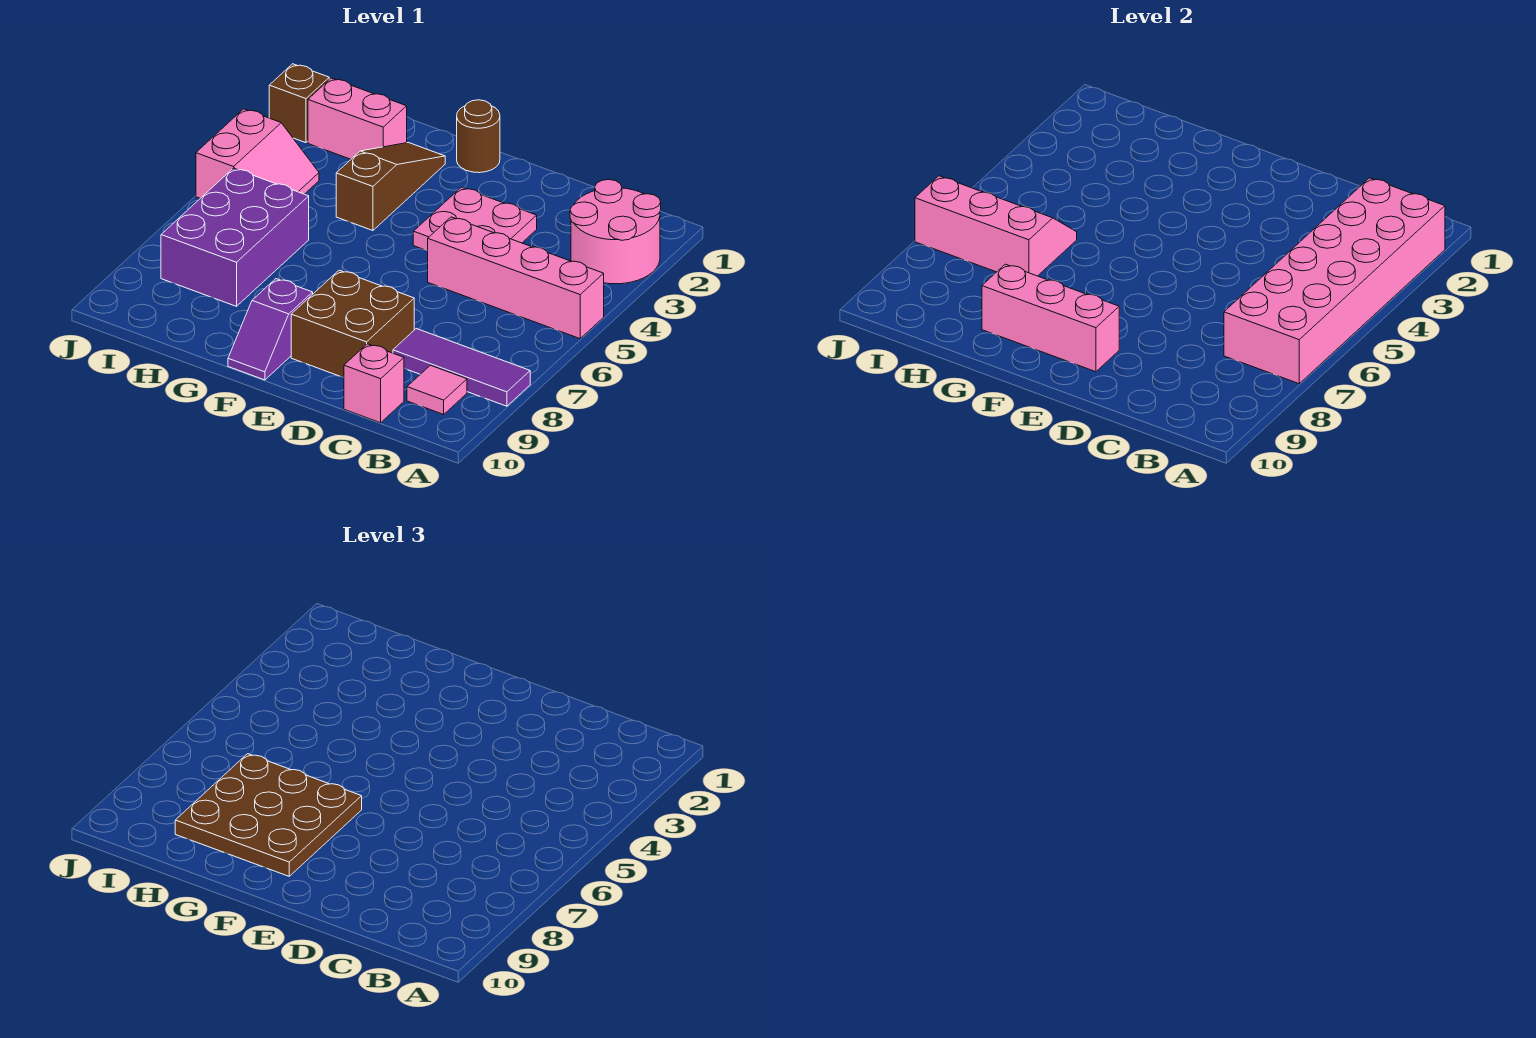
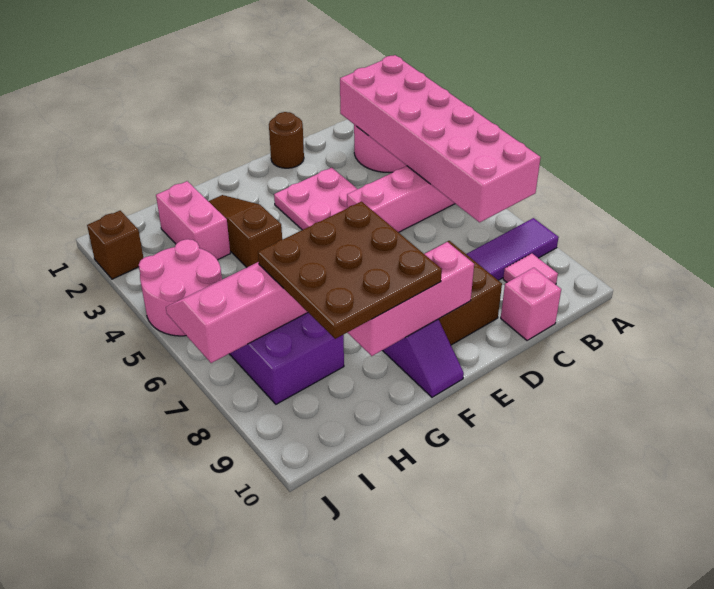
brown 1x1 round brick [457,100,500,173] -> brown 1x1 round brick moved to [269,112,304,168]
pink 1x2 brick [308,78,407,159] -> pink 1x2 brick turned to [156,181,230,260]
pink 2x2 slope [196,109,319,198] -> pink 2x2 round brick [139,239,222,336]

